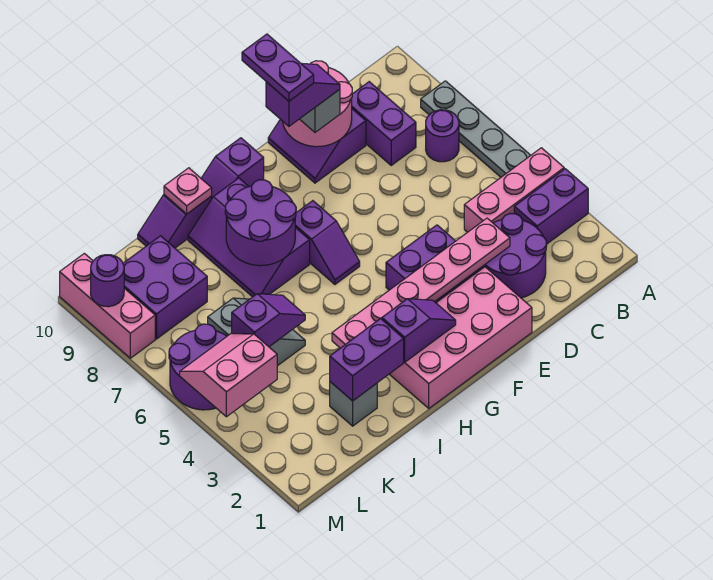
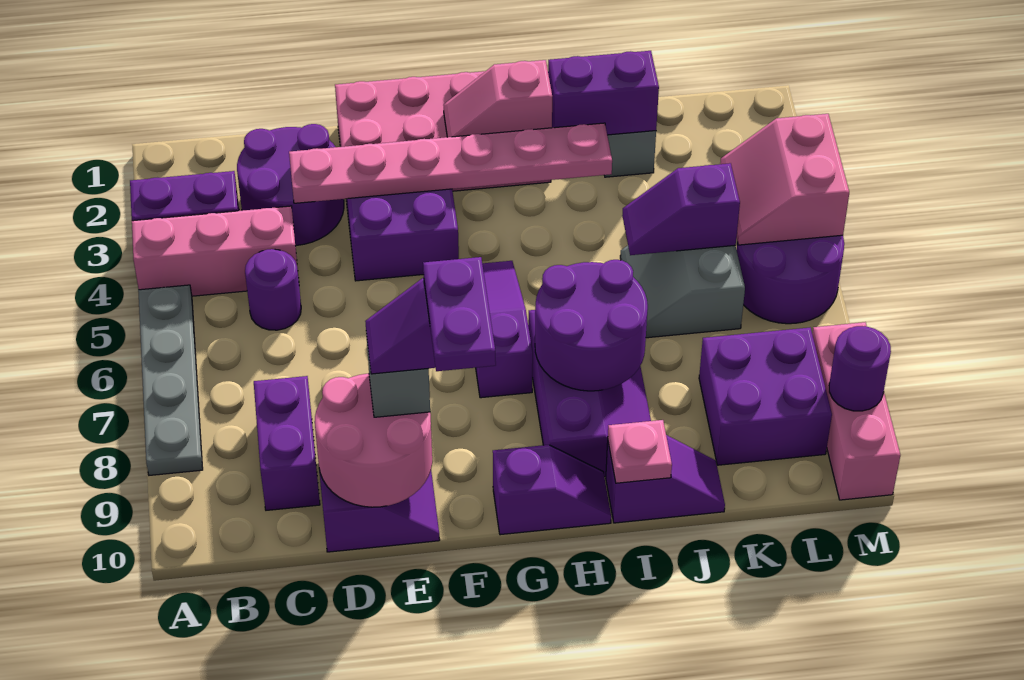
purple 1x1 round brick [426,110,459,162] -> purple 1x1 round brick moved to [245,249,301,330]
purple 1x2 slope [382,299,456,362] -> pink 1x2 slope [444,60,552,137]
purple 1x2 slope [295,201,360,284] -> purple 1x3 slope [476,261,533,398]
pink 2x2 slope [180,334,277,417] -> pink 2x2 slope turned to [720,114,849,245]

